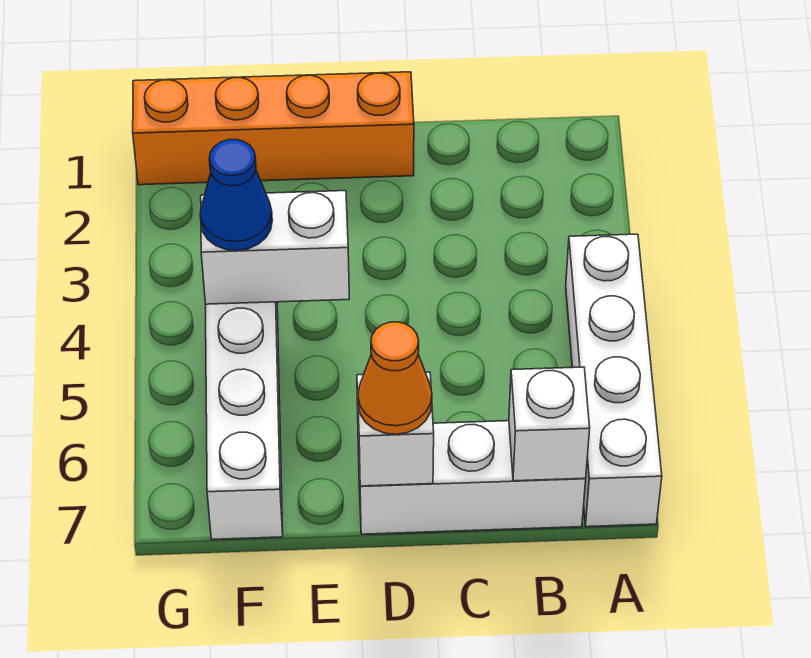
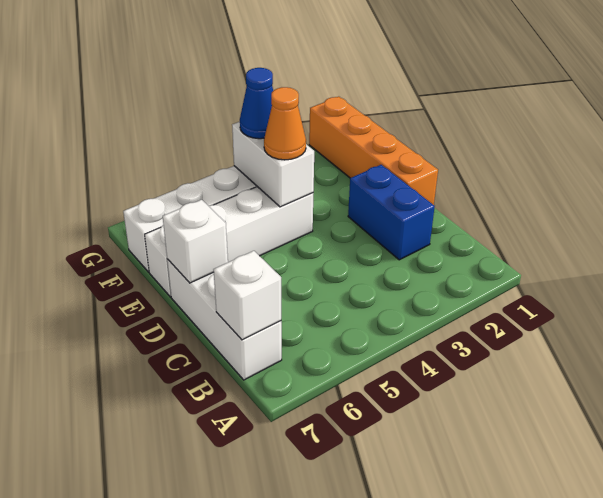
white 1x4 brick [566,234,662,527] -> white 1x4 brick moved to [145,187,313,297]
none -> blue 1x2 brick [348,165,435,260]
orange 1x1 cone [358,322,432,434] -> orange 1x1 cone moved to [264,87,306,160]

